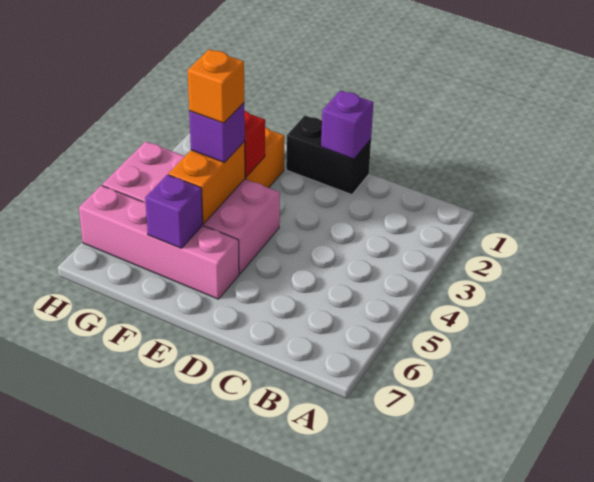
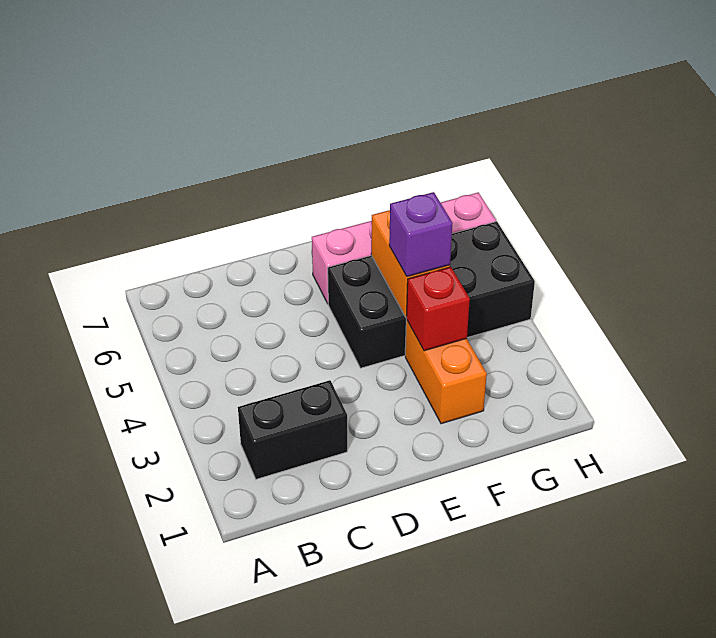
black 1x2 brick [286,116,371,195] -> black 1x2 brick moved to [238,380,347,479]
purple 1x1 brick [321,90,374,159] -> none
pink 2x4 brick [102,141,280,274] -> black 2x4 brick [328,221,535,368]
orange 1x1 brick [188,49,244,123] -> none
purple 1x1 brick [145,175,203,248] -> none

